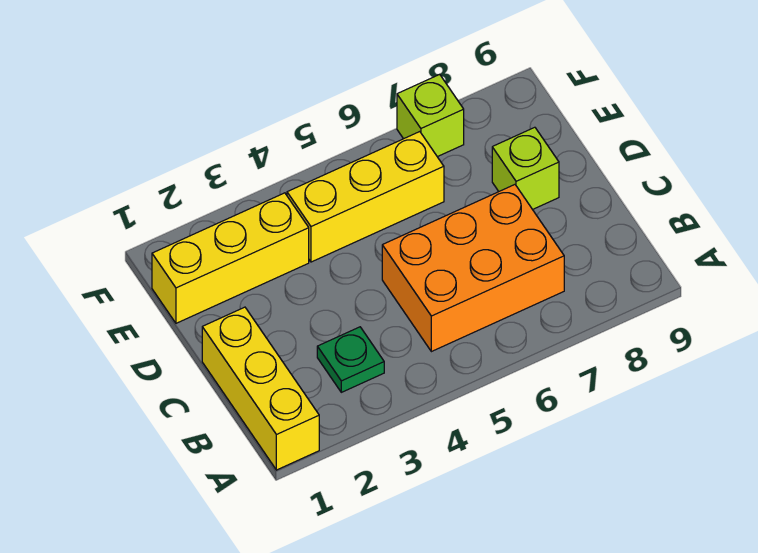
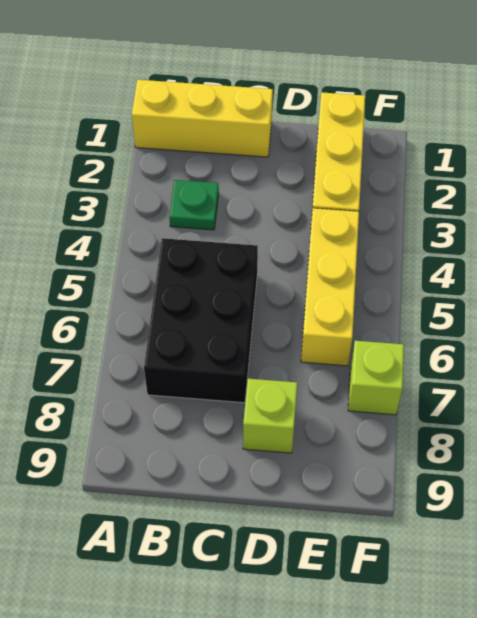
orange 2x3 brick [382,185,564,352] -> black 2x3 brick [144,238,258,403]

